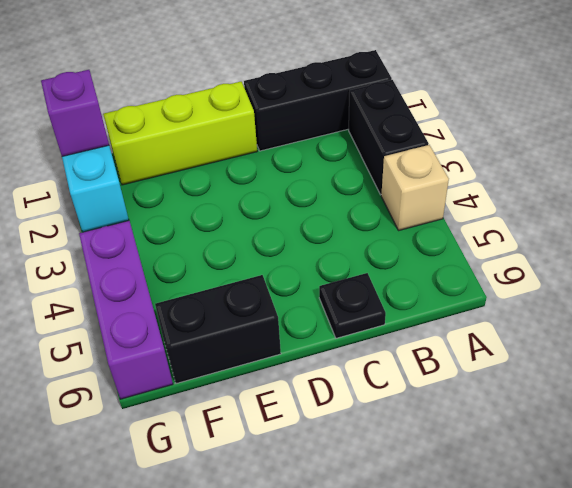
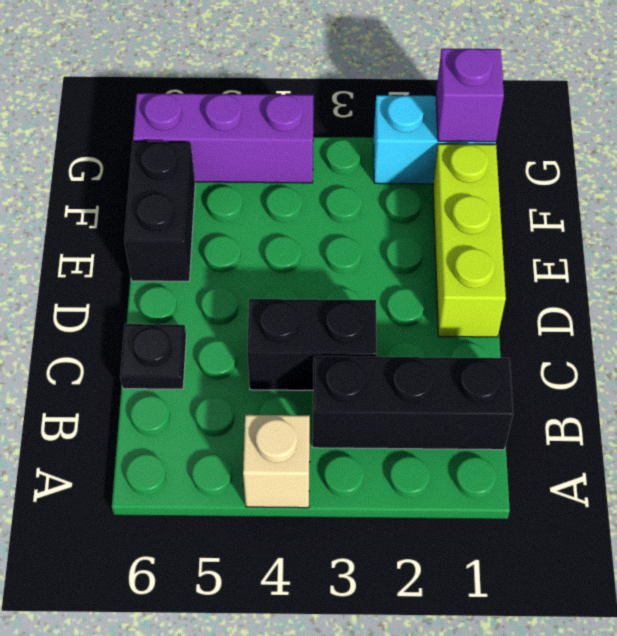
black 1x3 brick [244,50,392,151] -> black 1x3 brick turned to [313,356,513,450]
black 1x2 brick [349,80,429,195] -> black 1x2 brick moved to [247,299,377,390]

